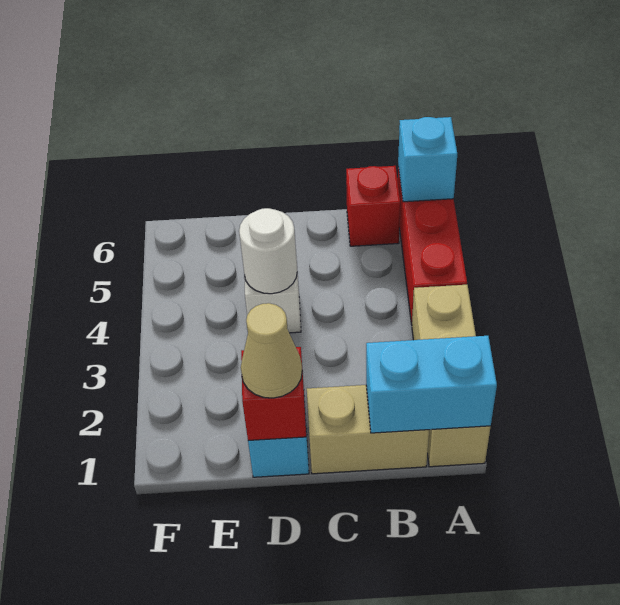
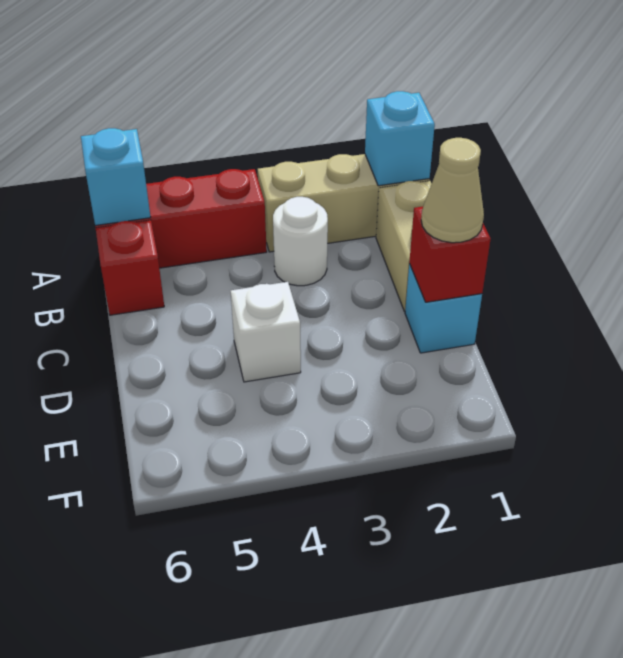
cyan 1x2 brick [366,336,497,433] -> cyan 1x1 brick [365,91,435,186]
white 1x1 round brick [239,208,297,294] -> white 1x1 round brick moved to [273,197,328,286]

